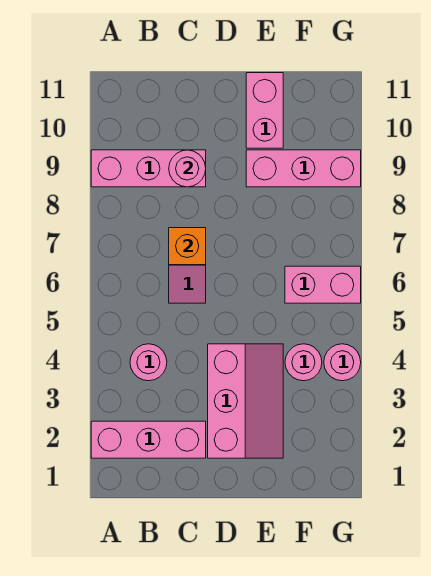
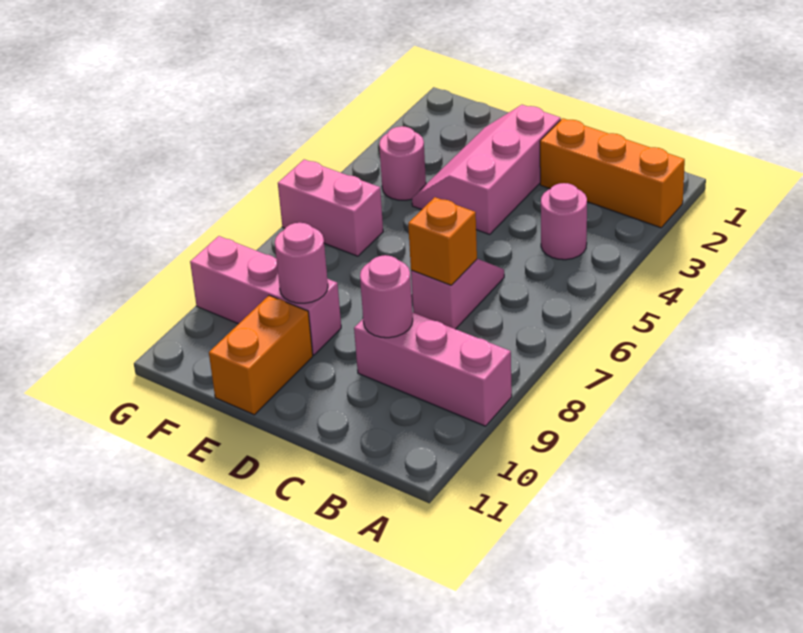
pink 1x3 brick [91,421,206,458] -> orange 1x3 brick [540,118,685,228]
pink 1x2 brick [246,73,283,148] -> orange 1x2 brick [209,296,313,415]
pink 1x1 round brick [324,344,361,381] -> pink 1x1 round brick moved to [275,223,328,303]

